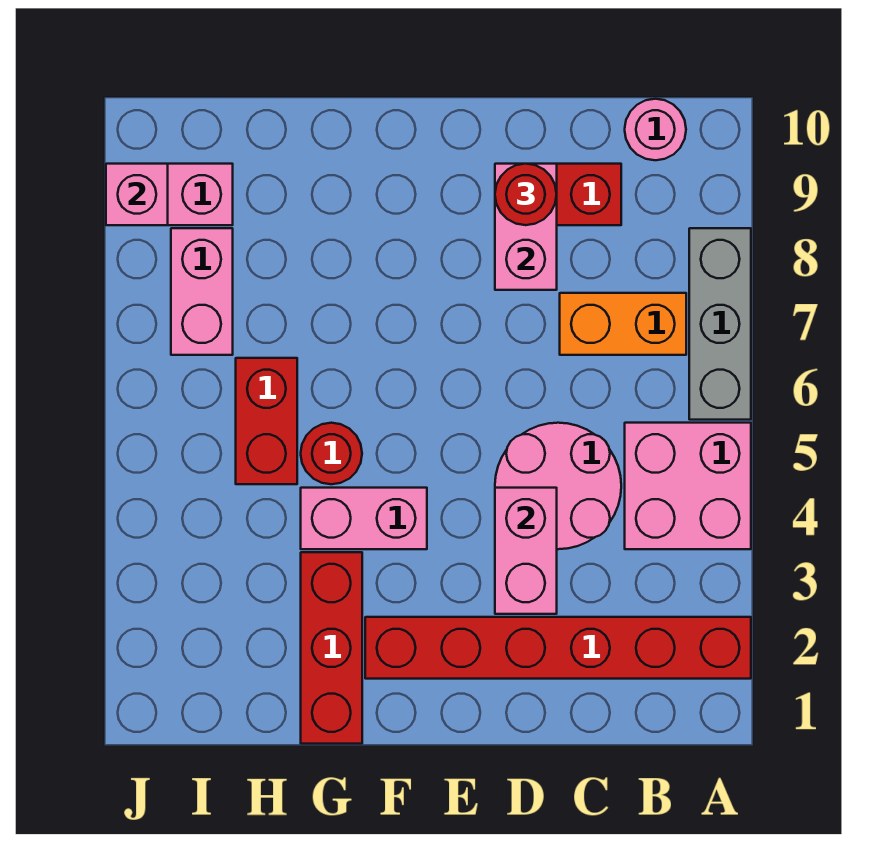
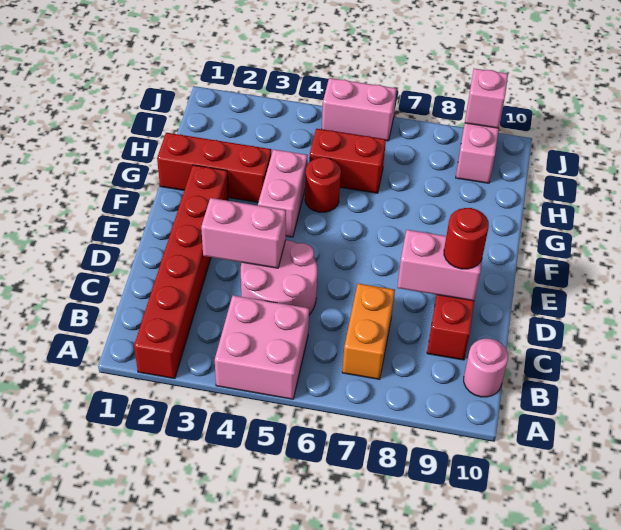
grey 1x3 brick [689,228,751,420] -> none
pink 1x2 brick [171,228,233,355] -> pink 1x2 brick moved to [322,78,397,141]

